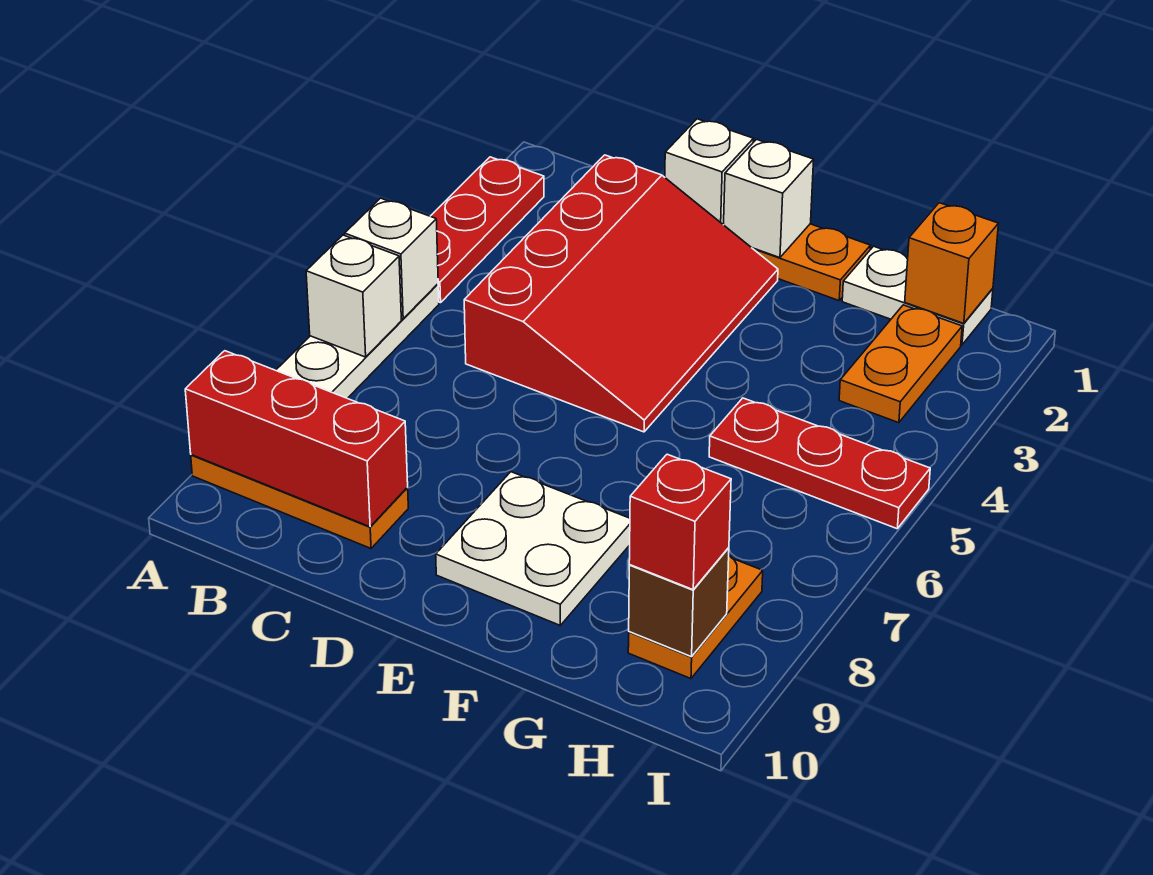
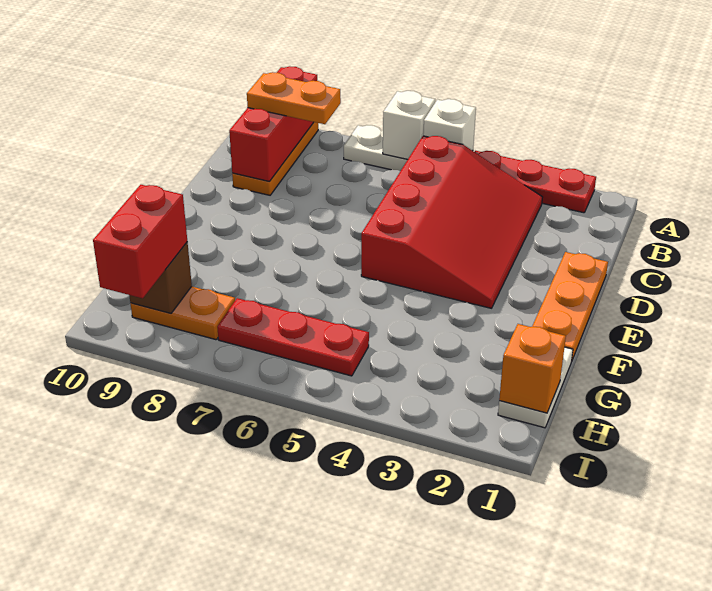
red 3x4 slope [464,155,778,432] -> red 3x4 slope turned to [361,136,542,308]
white 1x1 brick [665,119,753,225] -> none
white 1x1 brick [724,139,814,258] -> none
white 2x2 plate [436,472,630,625] -> none
red 1x3 plate [709,398,930,529] -> red 1x3 plate turned to [217,298,369,376]
orange 1x2 plate [839,305,962,423] -> orange 1x2 plate moved to [247,72,341,124]
red 1x1 brick [629,454,731,590] -> red 1x2 brick [93,185,187,298]

